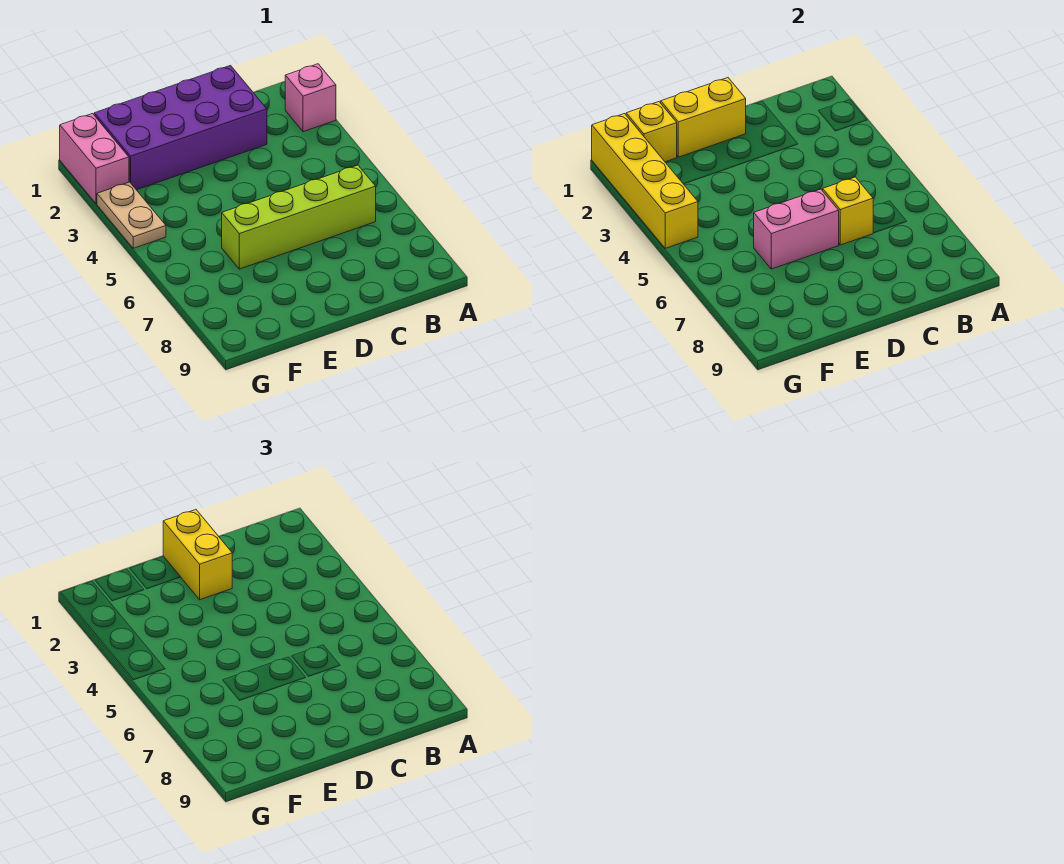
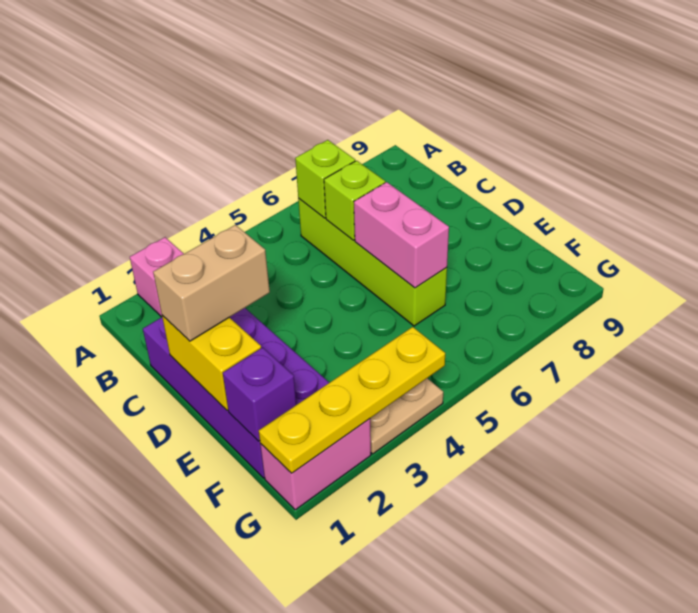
none -> lime 1x1 brick [295,140,355,218]
yellow 1x1 brick [823,177,873,245] -> lime 1x1 brick [324,161,385,240]
yellow 1x2 brick [163,510,232,600] -> tan 1x2 brick [153,225,270,341]
yellow 1x1 brick [626,102,677,162] -> purple 1x1 brick [223,347,296,441]
yellow 1x4 brick [592,114,698,248] -> yellow 1x4 plate [259,327,445,473]

